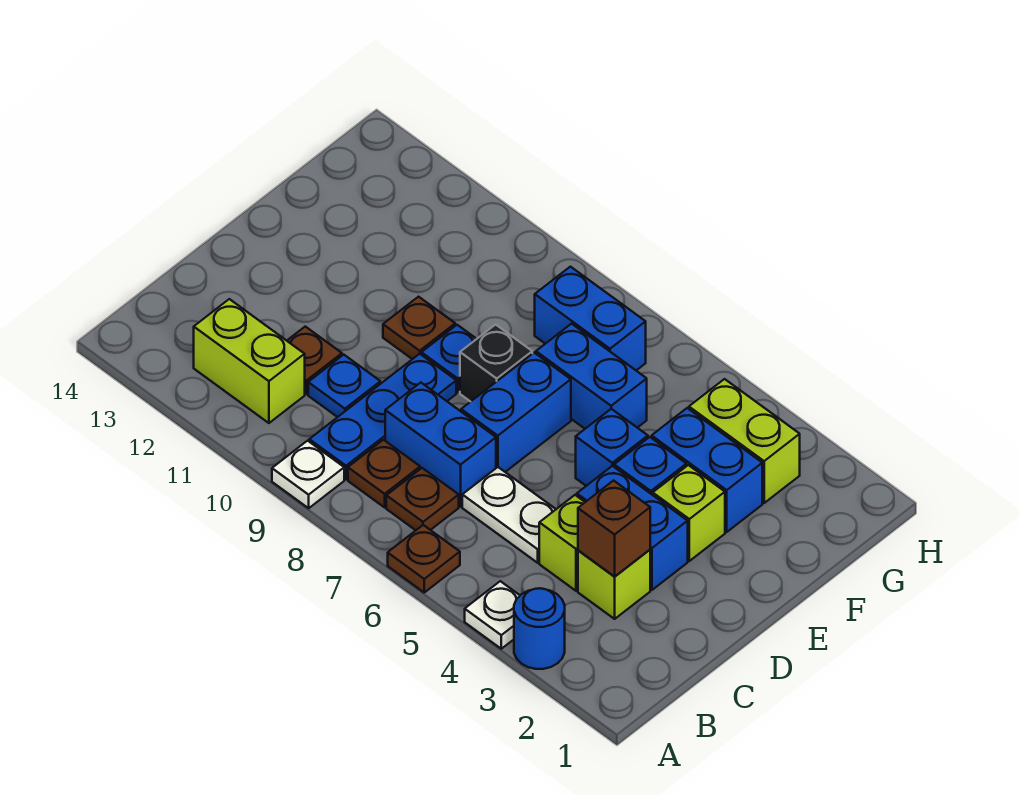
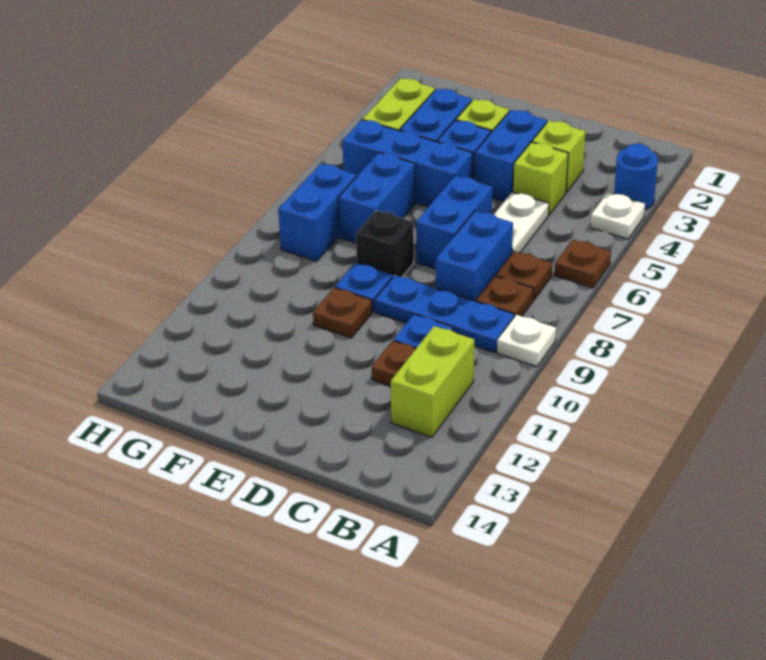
brown 1x1 brick [578,481,650,576] -> none
blue 1x2 brick [461,353,571,472] -> blue 1x2 brick turned to [416,176,492,269]
blue 1x1 brick [576,409,648,486] -> blue 1x3 brick [343,120,472,207]

